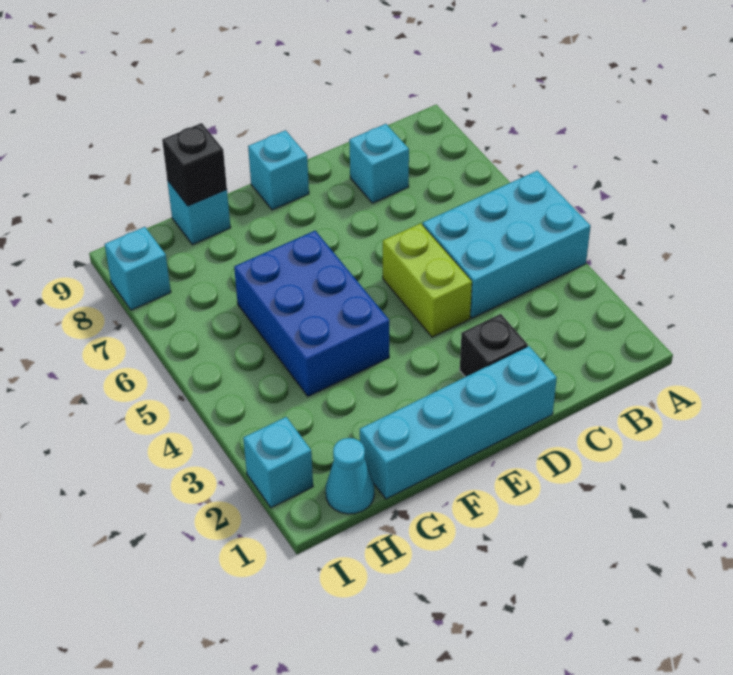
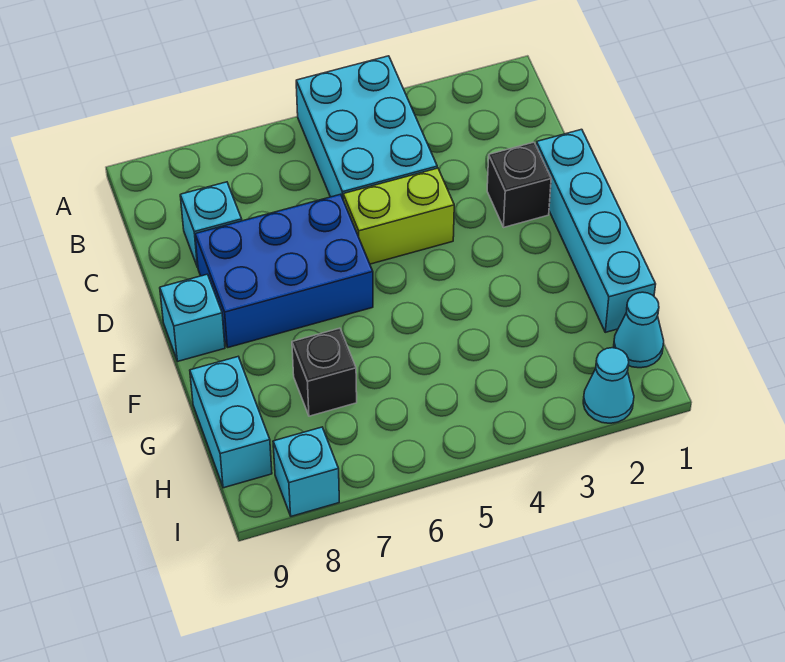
blue 2x3 brick [234,231,389,396] -> blue 2x3 brick moved to [195,194,373,347]
cyan 1x1 brick [167,180,231,245] -> cyan 1x2 brick [190,357,272,488]
black 1x1 brick [162,123,227,206] -> black 1x1 brick moved to [292,328,357,416]
cyan 1x1 brick [243,417,313,508] -> cyan 1x1 cone [583,348,634,423]

